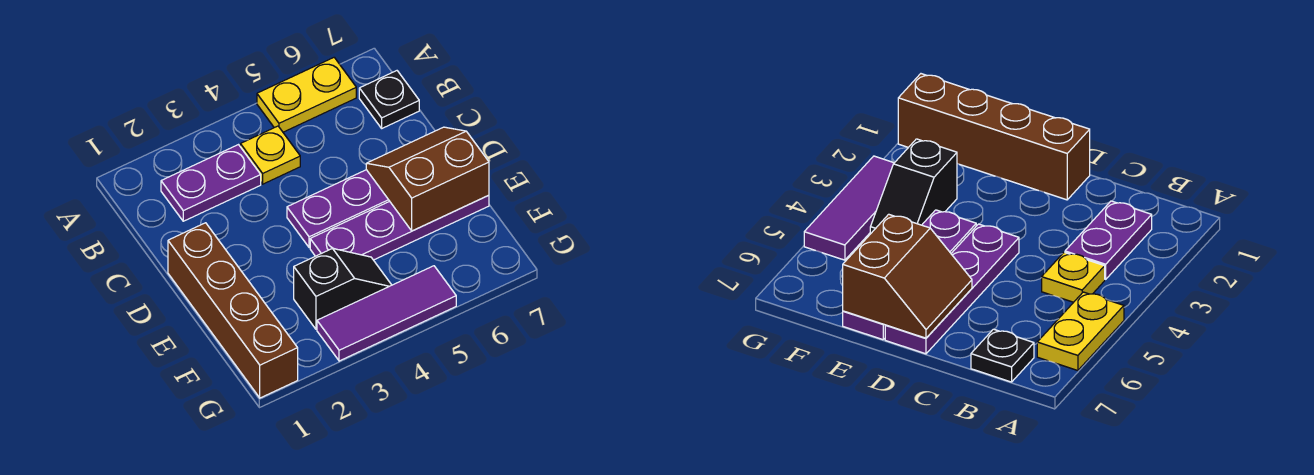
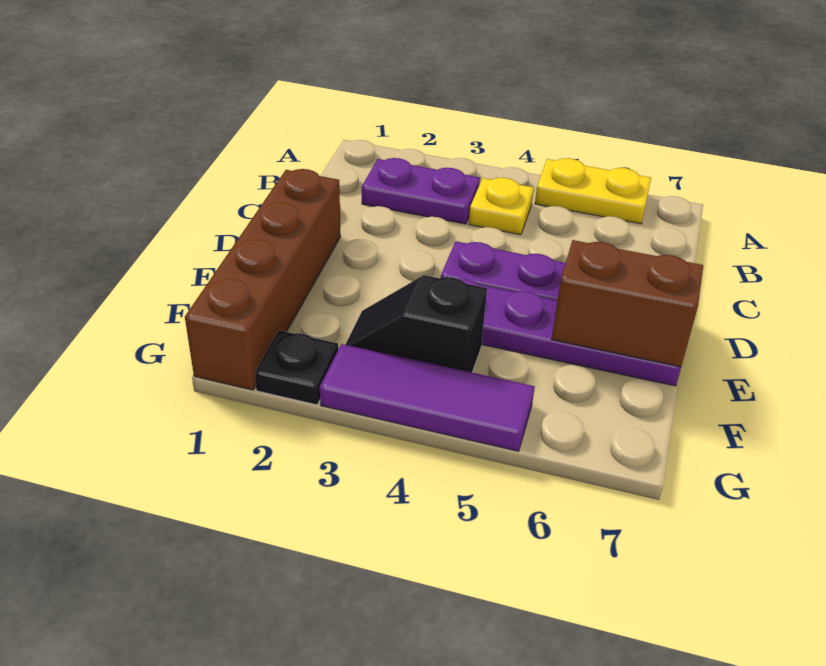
black 1x1 plate [359,71,419,128] -> black 1x1 plate moved to [255,330,338,405]
black 1x2 slope [294,248,391,329] -> black 1x2 slope turned to [345,275,487,372]

